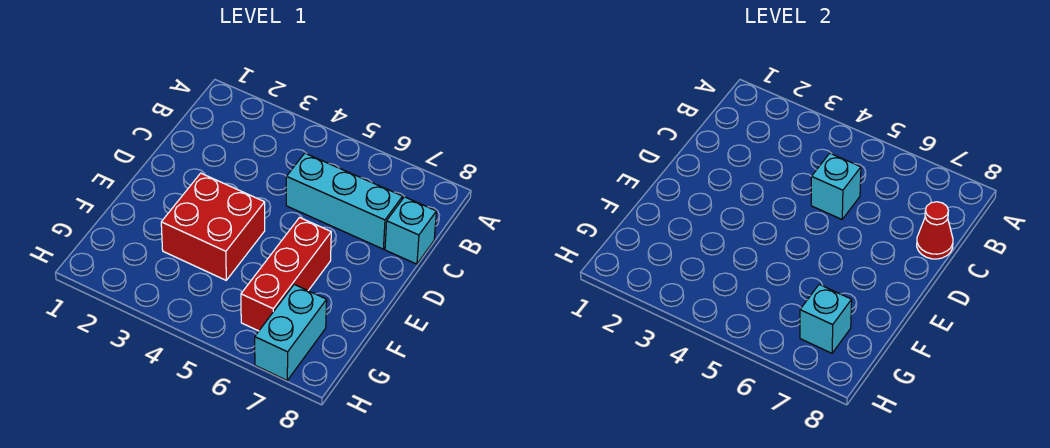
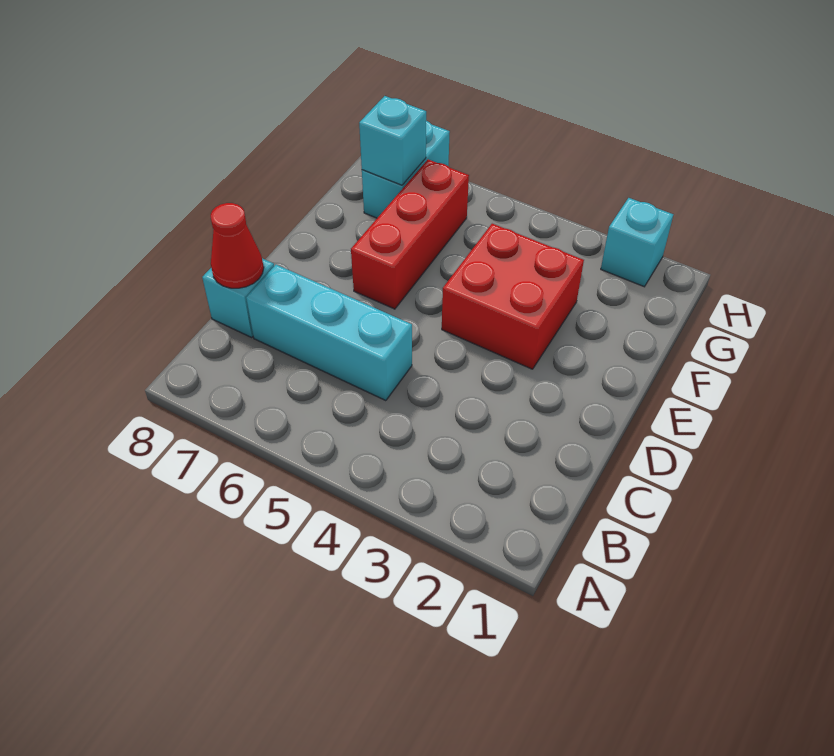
cyan 1x1 brick [811,153,861,219] -> cyan 1x1 brick moved to [601,198,674,287]

